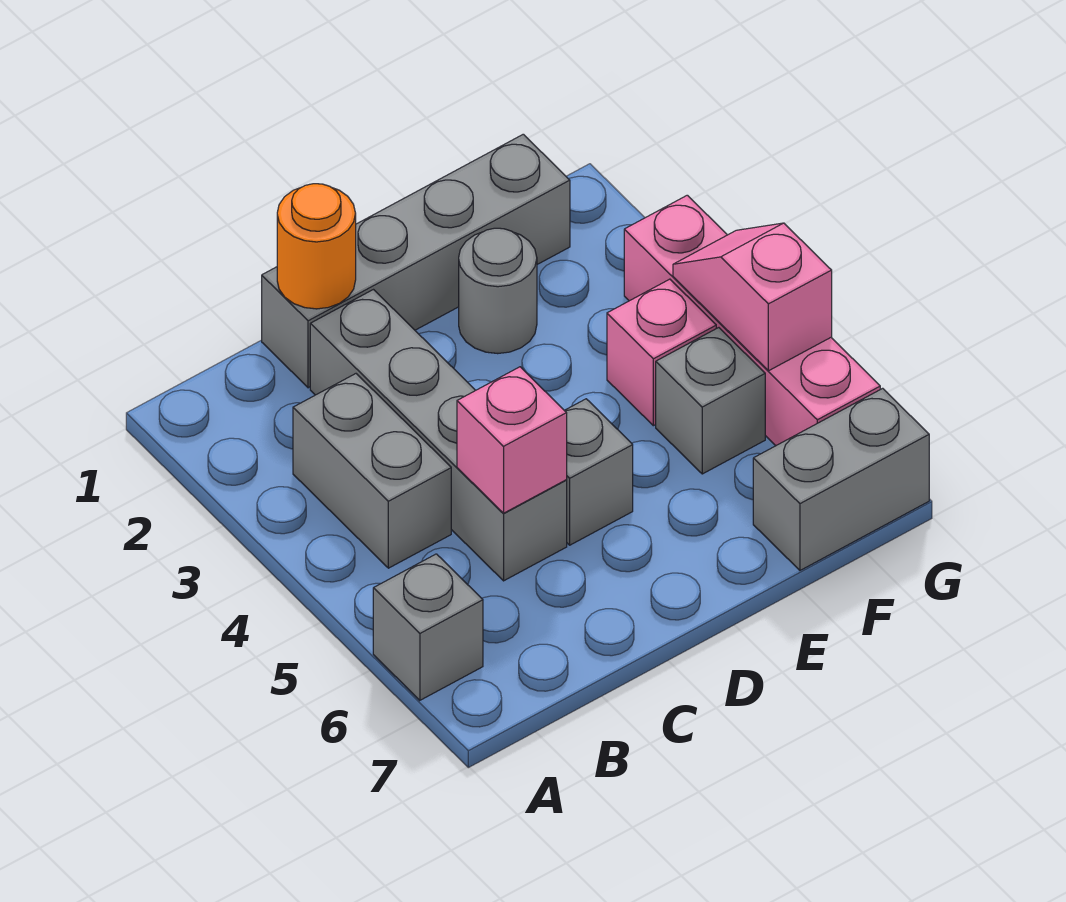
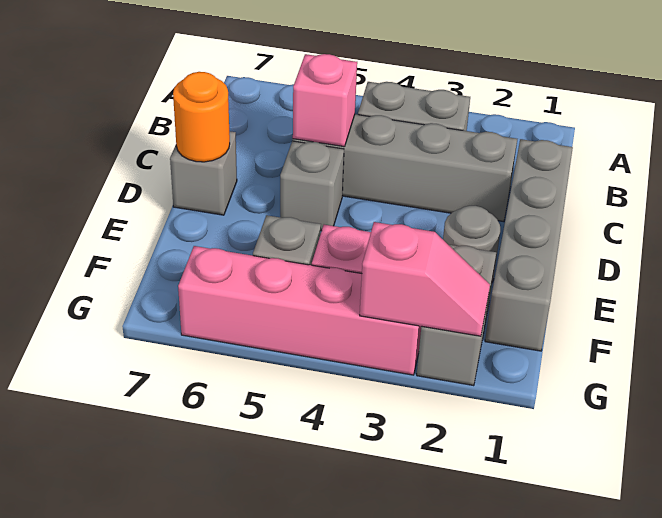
grey 1x1 brick [373,554,483,700] -> grey 1x1 brick moved to [170,131,237,215]
orange 1x1 round brick [277,184,356,309] -> orange 1x1 round brick moved to [173,72,230,162]
grey 1x2 brick [753,388,929,570] -> grey 1x2 brick moved to [417,245,496,386]
pink 1x2 slope [673,223,832,371] -> pink 1x2 slope moved to [360,222,490,337]

